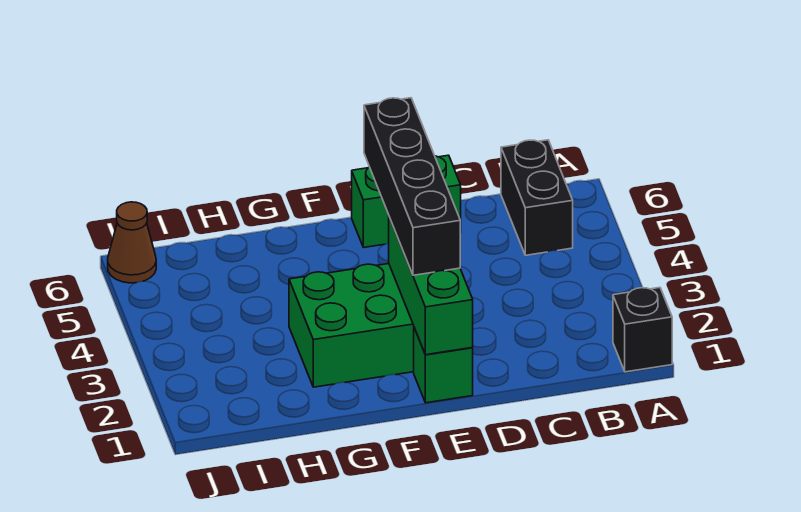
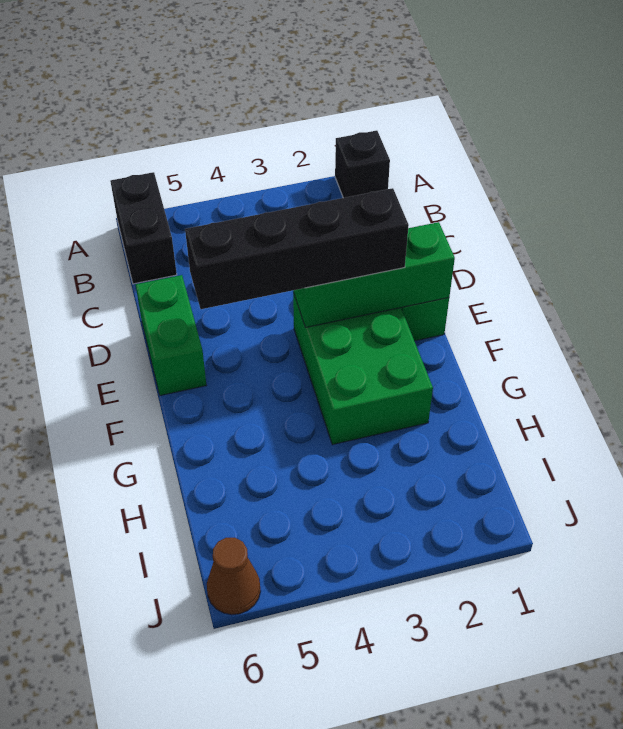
black 1x2 brick [501,140,573,255] -> black 1x2 brick turned to [110,172,177,284]

